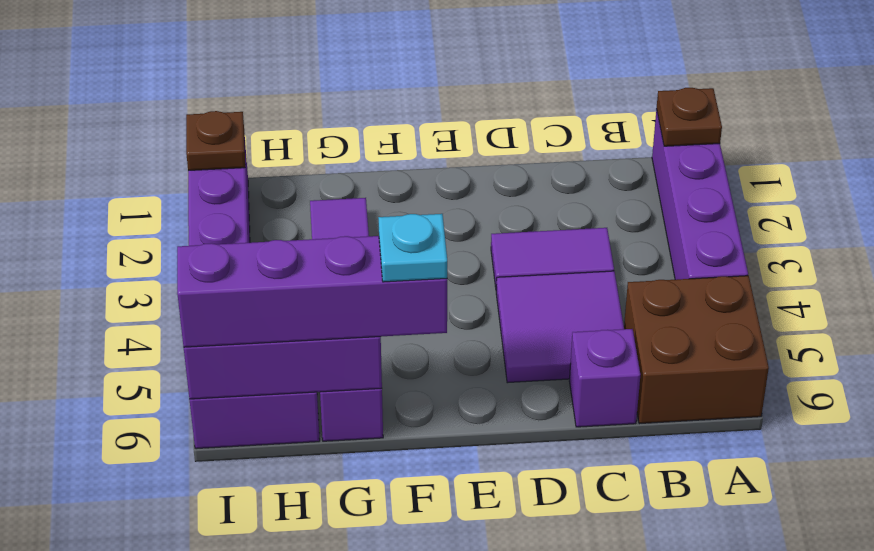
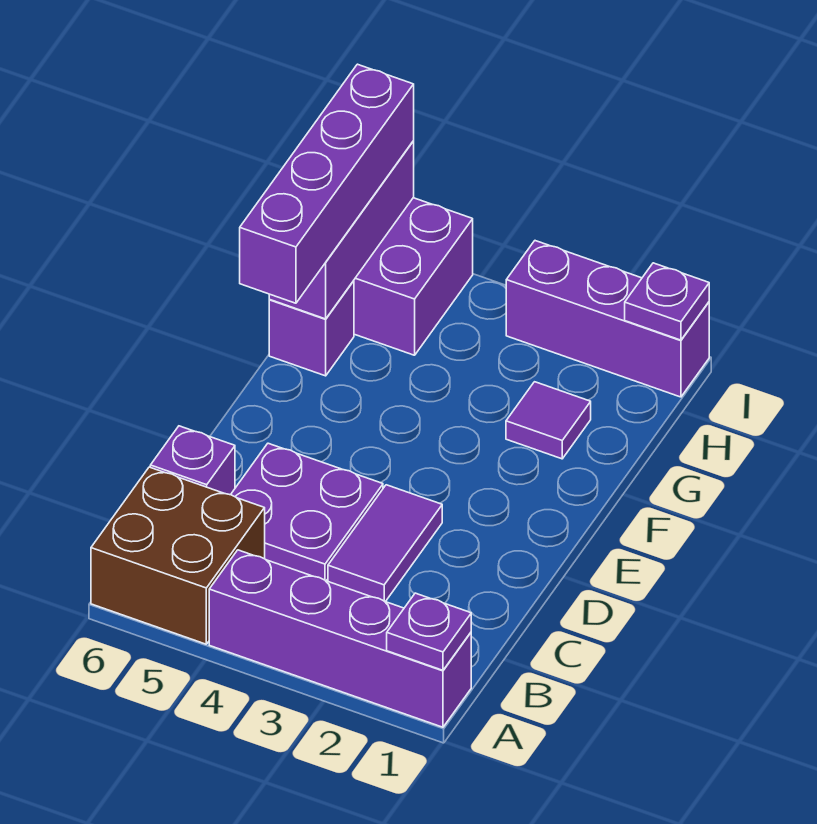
brown 1x1 plate [657,88,722,146] -> purple 1x1 plate [387,593,471,670]
purple 2x2 tile [496,271,624,383] -> purple 2x2 plate [231,443,383,581]
cyan 1x1 plate [378,214,447,282] -> none
brown 1x1 plate [186,111,245,171] -> purple 1x1 plate [625,263,709,340]

